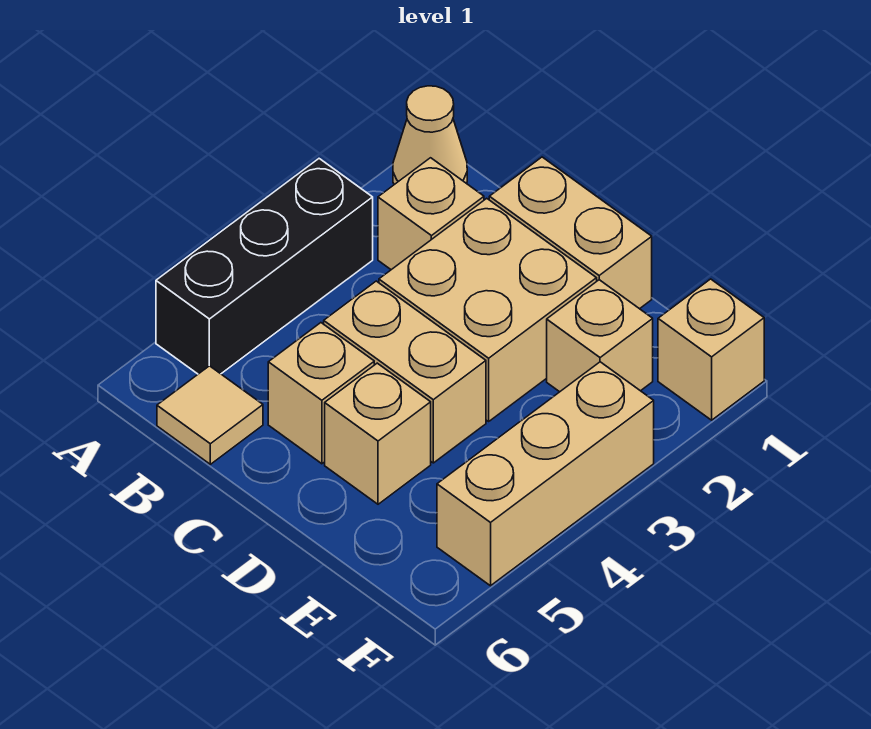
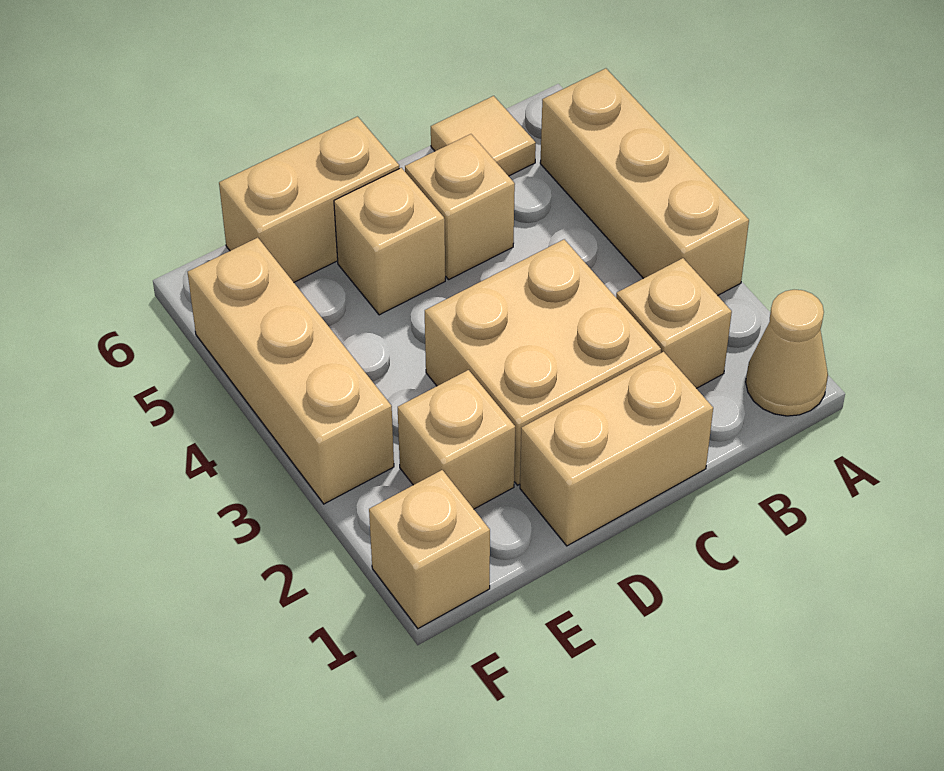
black 1x3 brick [156,159,373,374] -> tan 1x3 brick [540,68,749,296]
tan 1x2 brick [324,281,486,463] -> tan 1x2 brick moved to [219,117,399,282]

